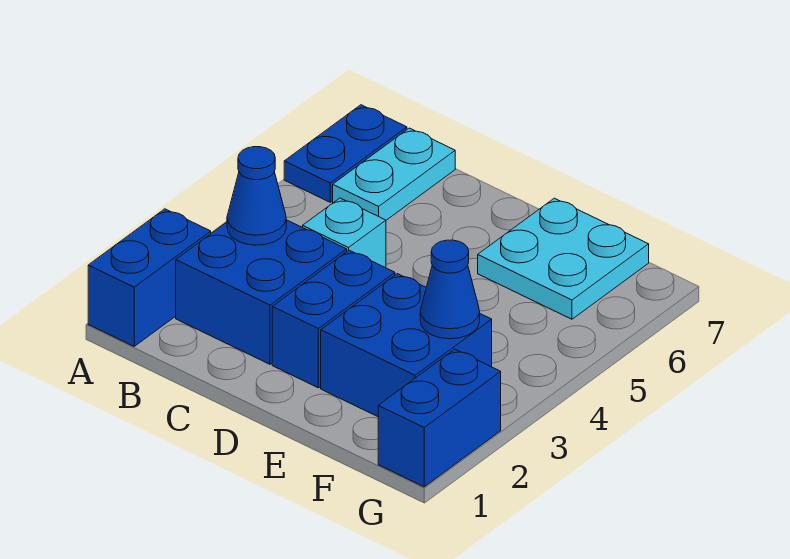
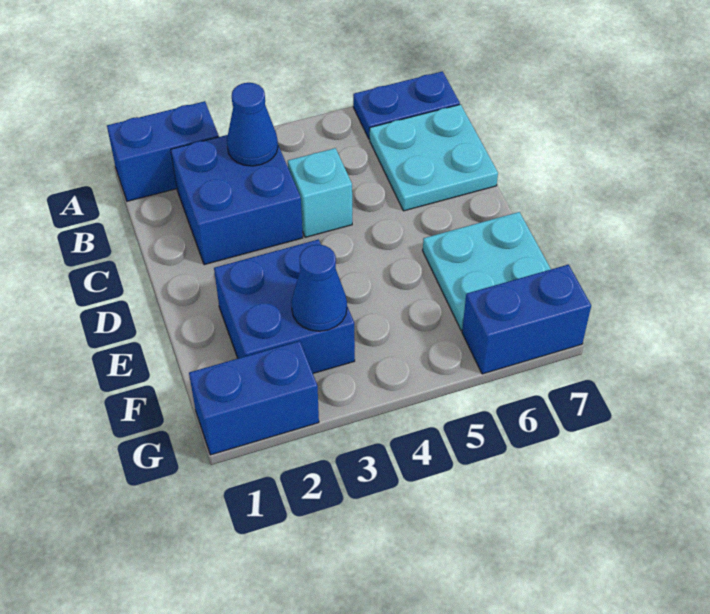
cyan 1x2 plate [333,128,455,220] -> cyan 2x2 plate [370,104,498,211]
blue 1x2 brick [272,250,395,388] -> blue 1x2 brick moved to [462,265,591,374]

